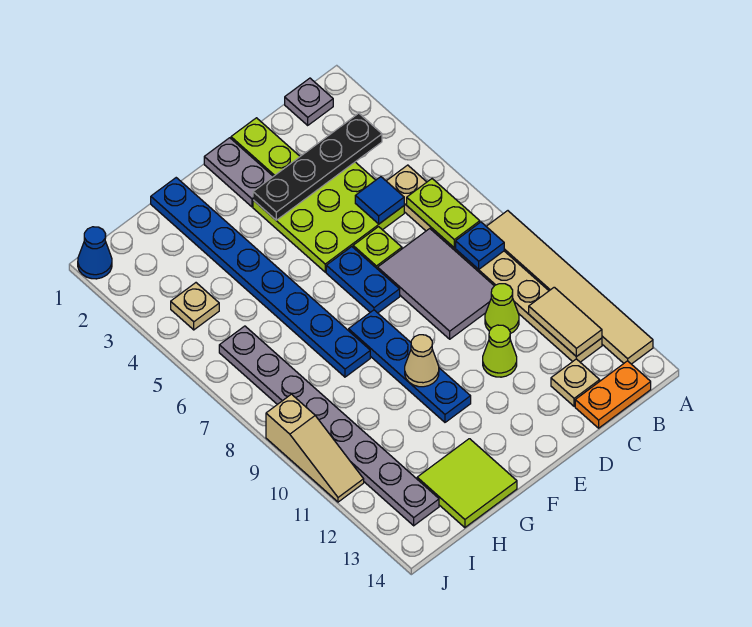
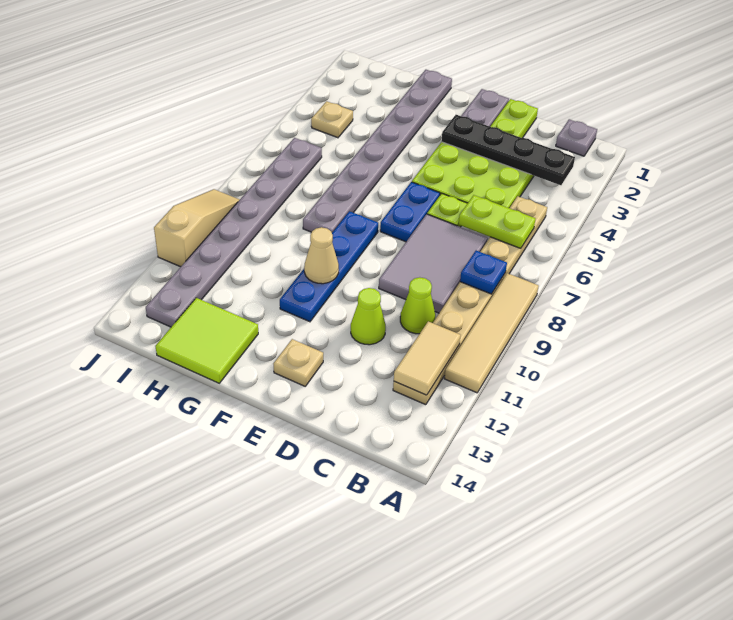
tan 1x6 tile [486,211,653,364] -> tan 1x4 tile [444,273,539,393]
lime 1x2 plate [407,179,480,248] -> lime 1x2 plate turned to [459,195,536,248]
orange 1x2 plate [575,361,651,428] -> none
blue 1x1 tile [355,177,404,224] -> none
tan 1x1 plate [551,359,600,406] -> tan 1x1 plate moved to [274,339,323,386]
blue 1x8 plate [151,178,370,377] -> grey 1x8 plate [303,70,452,232]
blue 1x1 cone [78,227,112,279] -> none
tan 1x3 slope [266,394,364,502] -> tan 1x3 slope turned to [154,189,240,267]

